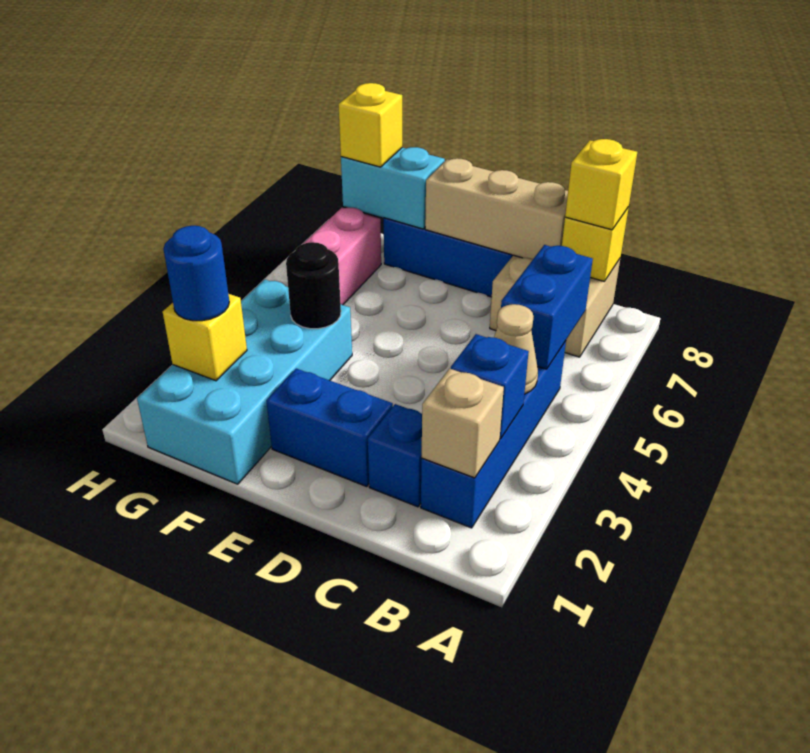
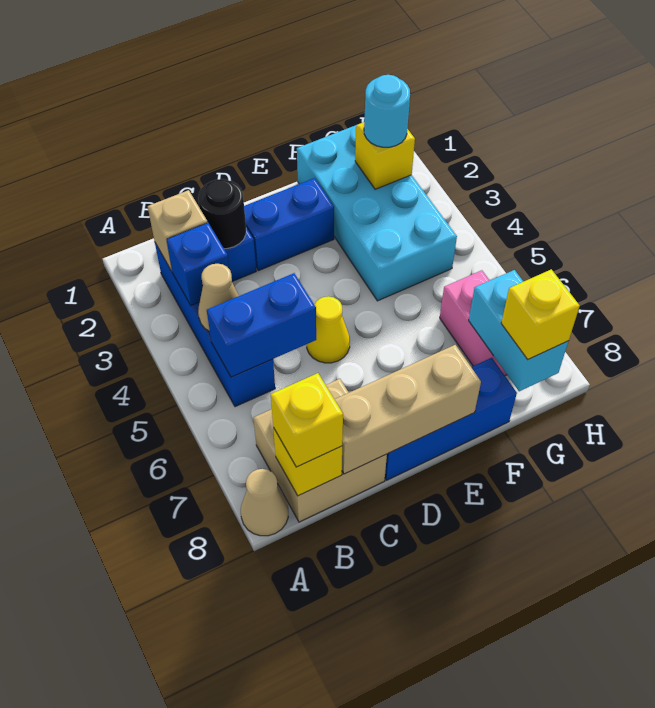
none -> tan 1x1 cone [241,469,288,536]
blue 1x2 brick [501,245,593,369] -> blue 1x2 brick turned to [207,273,316,377]
none -> yellow 1x1 cone [307,296,350,363]
black 1x1 round brick [286,242,341,329] -> black 1x1 round brick moved to [198,179,246,249]
cyan 1x2 brick [341,147,445,229] -> cyan 1x2 brick turned to [469,270,568,391]
blue 1x1 round brick [163,226,229,321] -> cyan 1x1 round brick [364,75,410,147]

